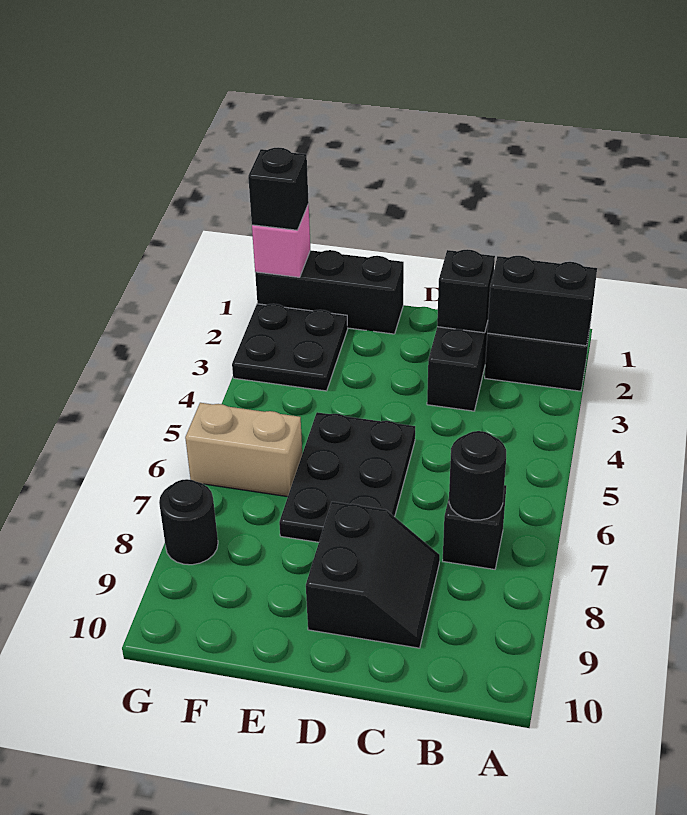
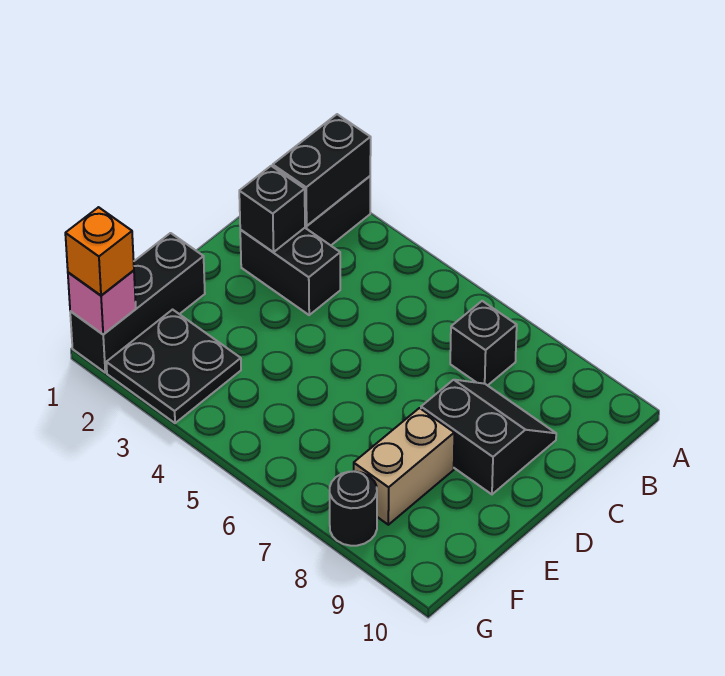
black 1x1 round brick [449,431,506,520] -> none
black 2x3 plate [279,412,415,542] -> none
tan 1x2 brick [185,403,302,497] -> tan 1x2 brick moved to [354,408,454,525]
black 1x1 brick [248,147,309,230] -> orange 1x1 brick [65,207,134,295]

